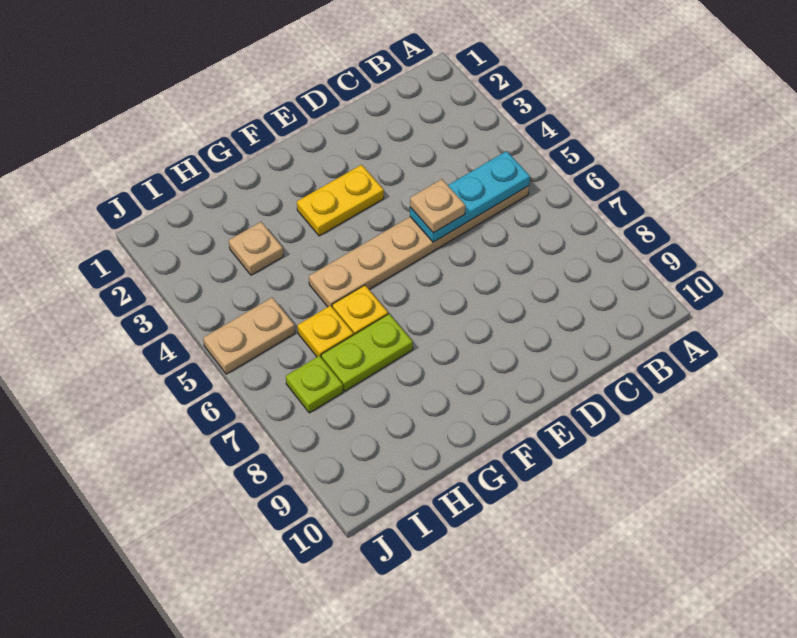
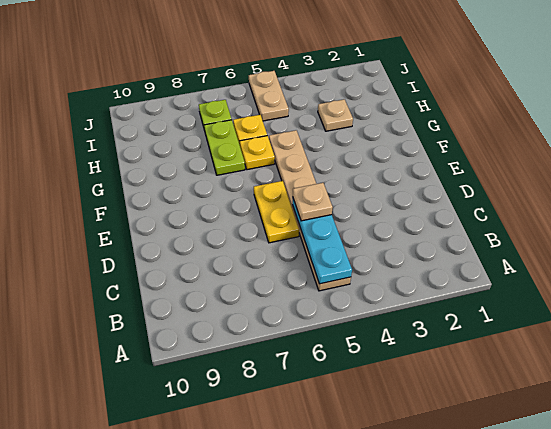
yellow 1x2 plate [297,165,384,236] -> yellow 1x2 plate moved to [254,181,299,243]

